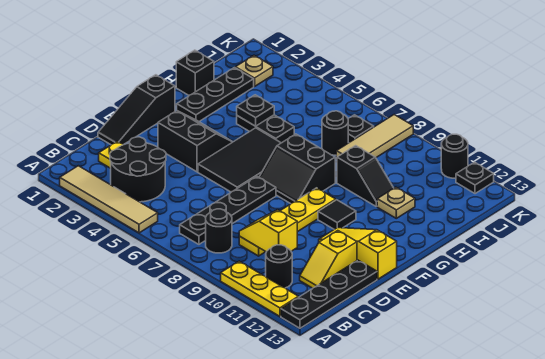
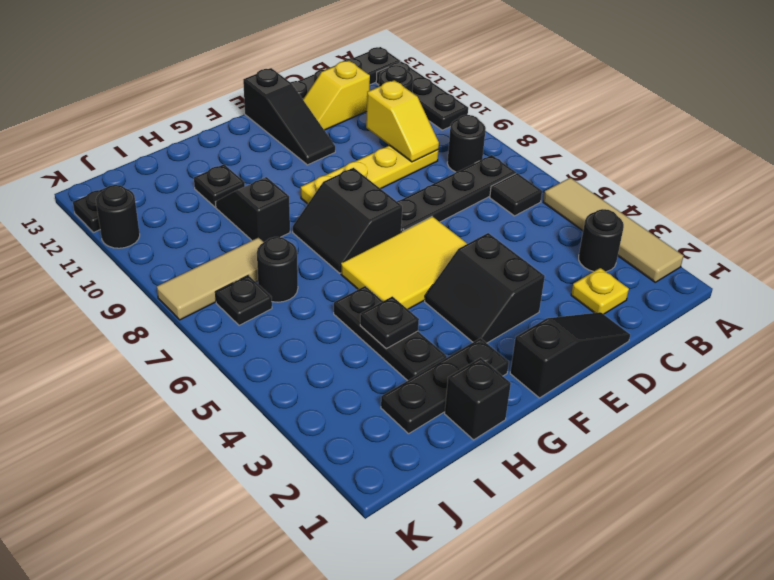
yellow 1x3 plate [221,261,298,316] -> black 1x3 plate [376,62,468,130]
black 2x2 round brick [110,137,166,202] -> black 1x1 round brick [579,209,624,272]
yellow 1x2 slope [300,231,357,288] -> yellow 1x2 slope turned to [303,61,370,130]
black 2x3 tile [198,128,281,192] -> yellow 2x3 tile [341,216,467,309]
yellow 1x3 slope [319,228,397,279] -> black 1x3 slope [243,68,335,165]
black 2x2 slope [259,134,335,204] -> black 2x2 slope turned to [293,168,402,273]
black 1x1 tile [318,200,356,229] -> black 1x1 tile moved to [490,173,542,216]
black 1x2 plate [237,115,294,143] -> black 1x3 plate [334,286,447,381]
tan 1x1 plate [377,187,415,218] -> black 1x1 plate [194,164,245,207]
tan 1x1 plate [235,55,273,87] -> none

